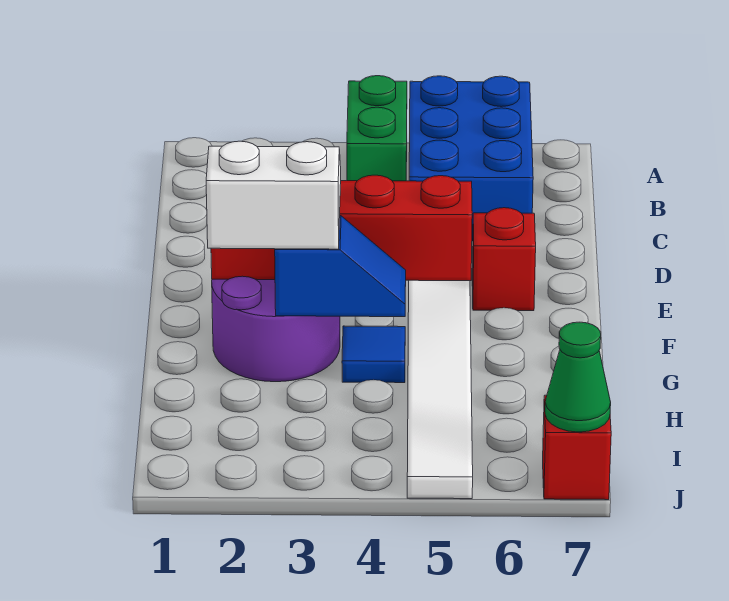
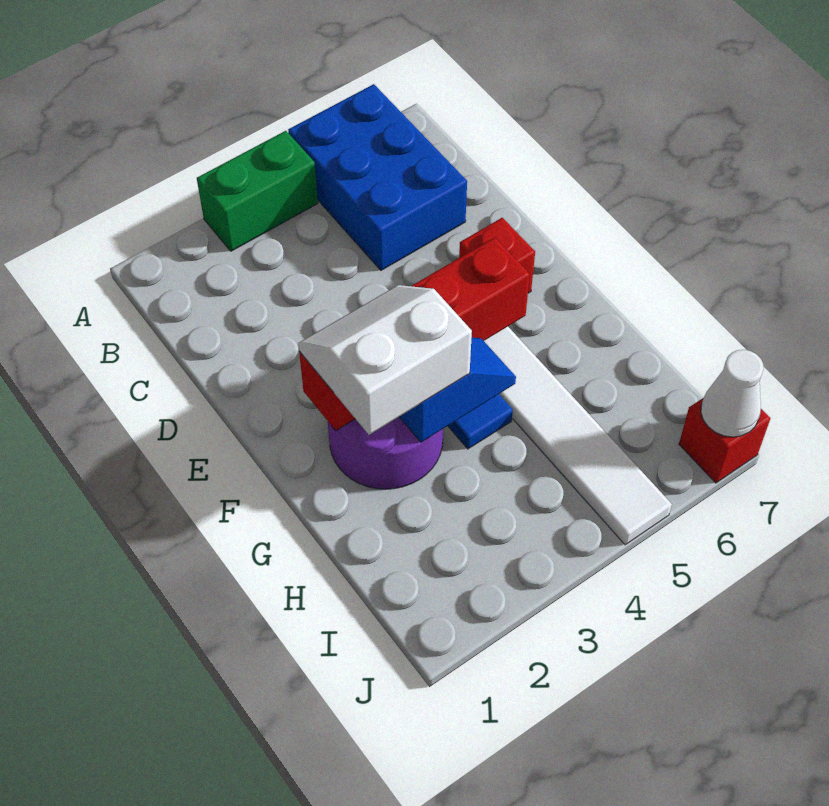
green 1x2 brick [347,76,407,181] -> green 1x2 brick turned to [197,131,318,251]
green 1x1 cone [545,322,611,432] -> white 1x1 cone [701,350,764,437]

